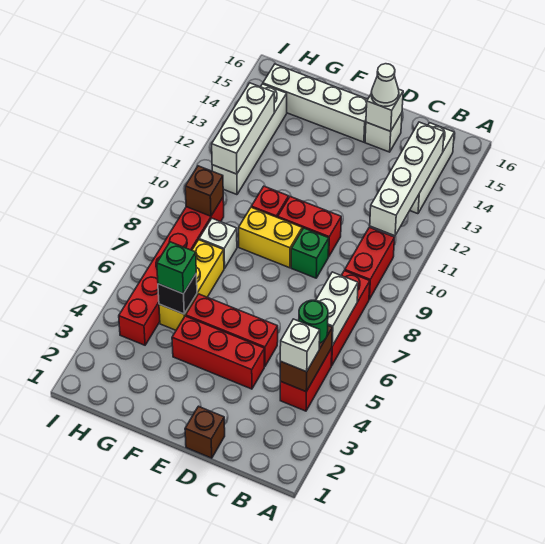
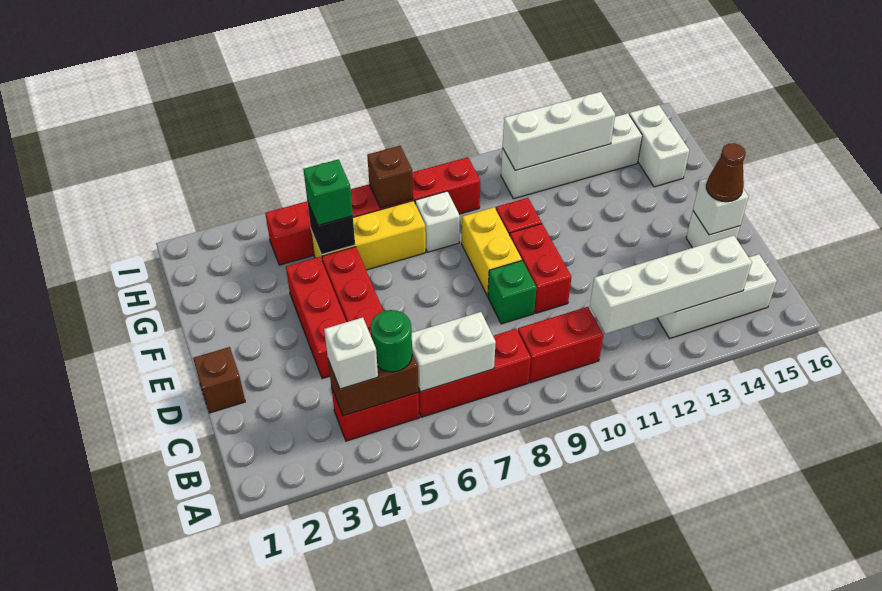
white 1x1 cone [371,64,399,107] -> brown 1x1 cone [706,143,746,202]
white 1x4 brick [263,64,368,142] -> white 1x2 brick [629,105,690,187]
brown 1x1 brick [185,166,223,216] -> brown 1x1 brick moved to [367,146,413,208]

